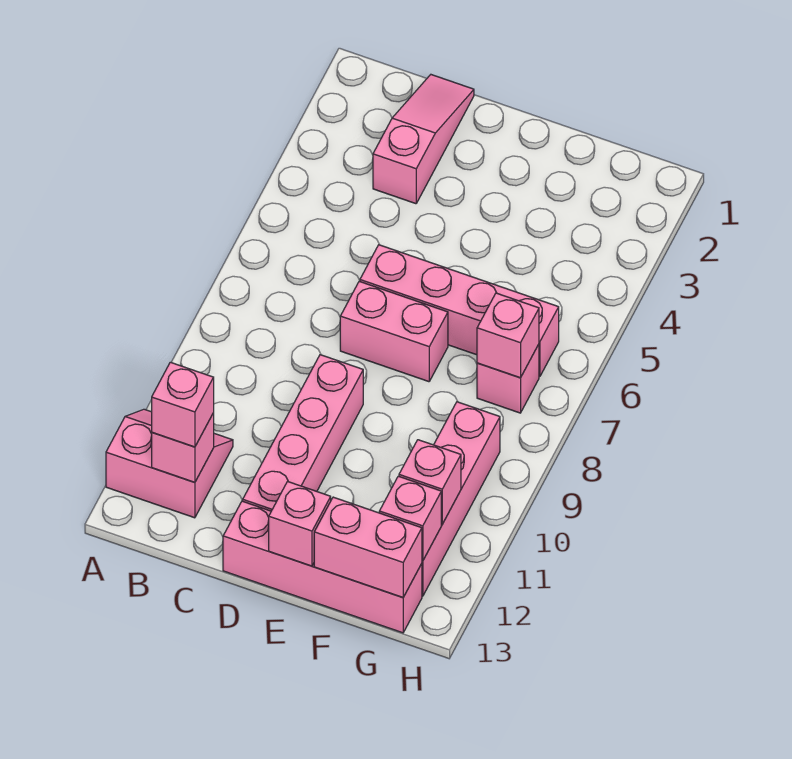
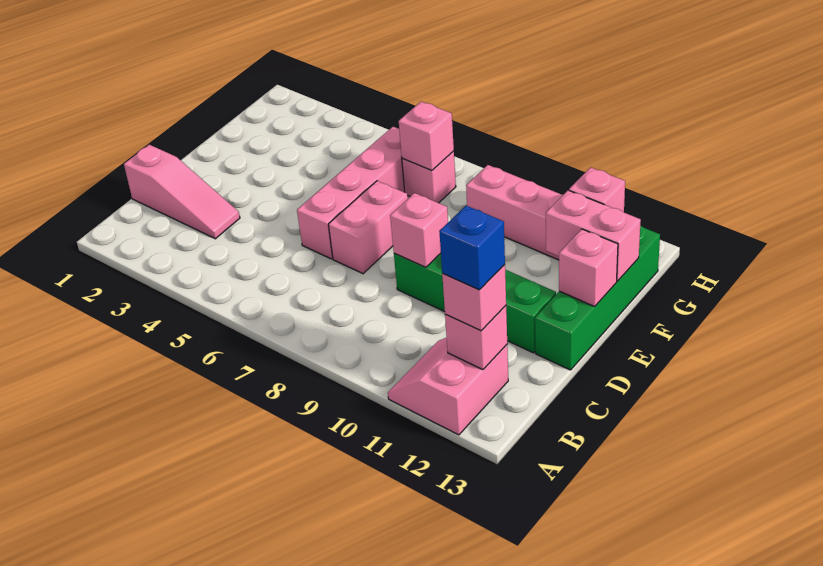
none -> blue 1x1 brick [439,206,505,290]
pink 1x3 slope [373,75,474,204] -> pink 1x3 slope turned to [124,145,240,239]
pink 1x4 brick [243,355,363,511] -> green 1x4 brick [394,253,556,353]
pink 1x4 brick [223,501,422,633] -> green 1x4 brick [535,225,660,370]
pink 1x2 brick [314,497,422,598] -> pink 1x2 brick turned to [546,190,641,281]
pink 1x1 brick [399,440,461,524] -> pink 1x1 brick moved to [390,193,448,267]

